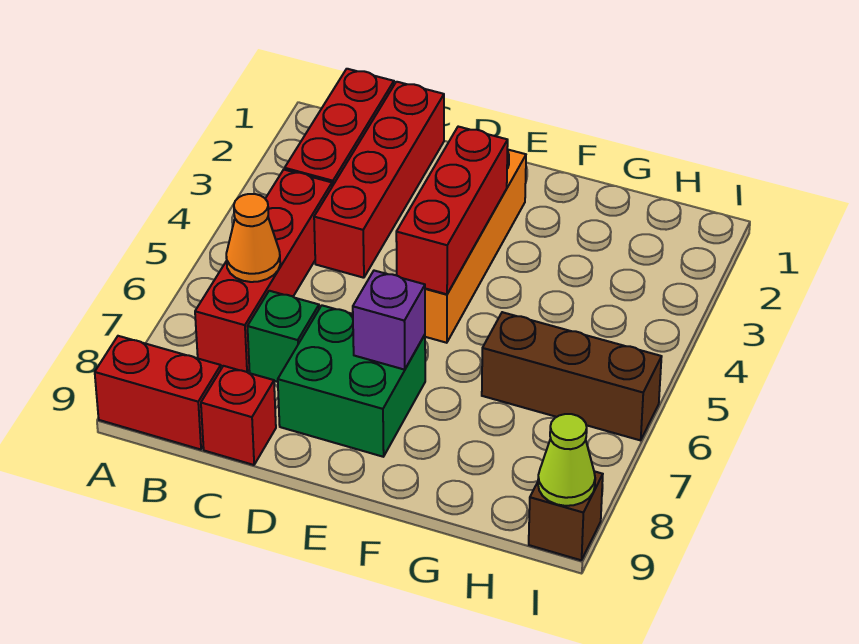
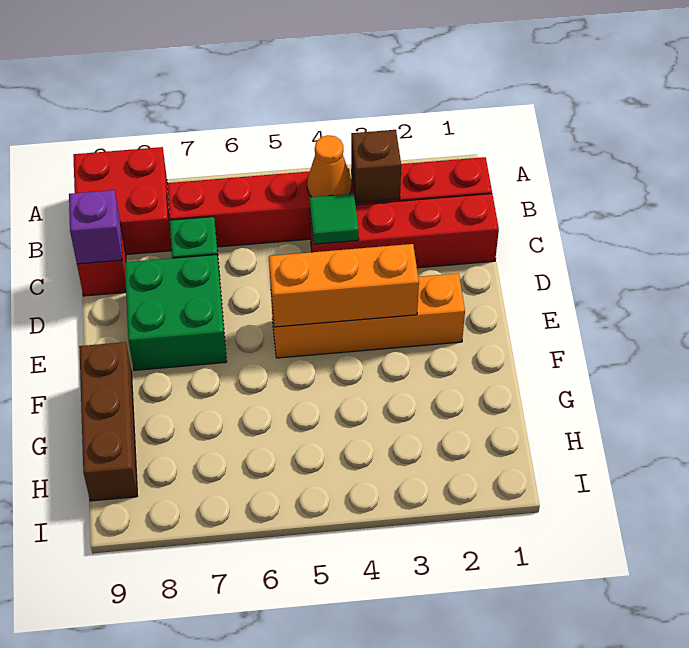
red 1x2 brick [95,336,221,450] -> red 2x2 brick [73,147,172,255]
orange 1x1 cone [226,194,280,282] -> orange 1x1 cone moved to [307,135,351,197]
none -> green 1x1 tile [309,194,359,244]
red 1x3 brick [396,127,508,294] -> orange 1x3 brick [269,244,419,327]
purple 1x1 brick [353,271,425,370] -> purple 1x1 brick moved to [69,190,122,264]
brown 1x3 brick [482,312,662,440] -> brown 1x3 brick moved to [79,342,137,501]
brown 1x1 brick [529,471,603,560] -> brown 1x1 brick moved to [351,130,401,203]
lime 1x1 cone [538,414,595,506] -> none

